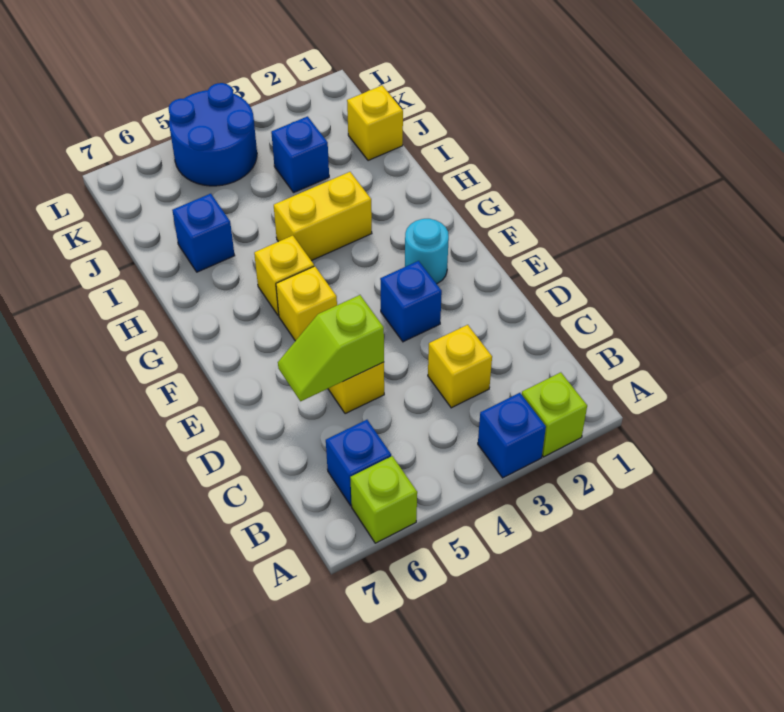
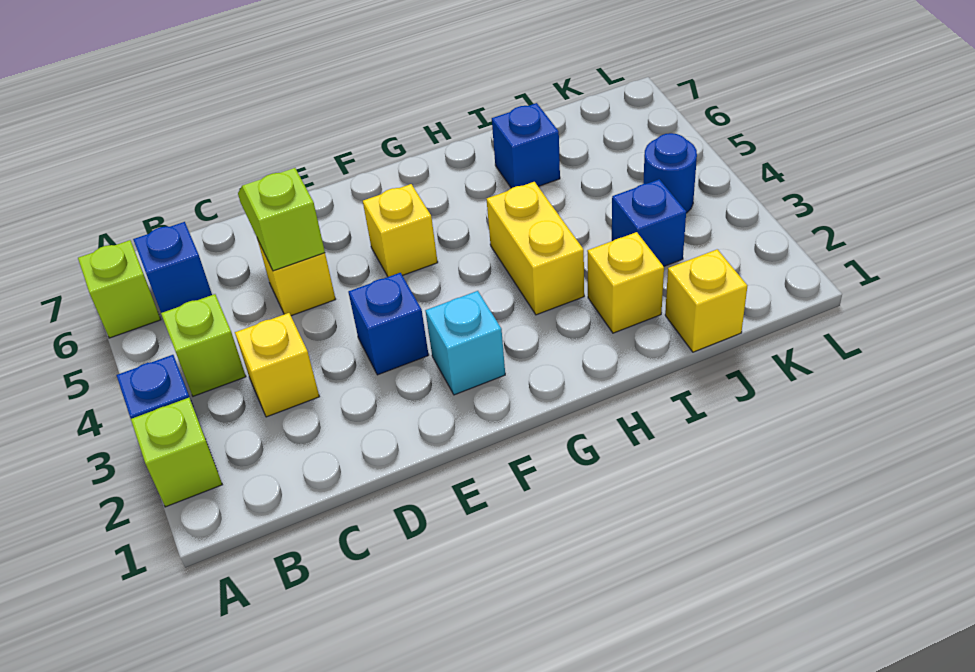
none -> lime 1x1 brick [161,294,246,396]
cyan 1x1 round brick [405,219,449,284] -> cyan 1x1 brick [425,291,505,395]
yellow 1x1 brick [254,236,314,316] -> yellow 1x1 brick moved to [587,232,664,333]
blue 2x2 round brick [168,83,257,186] -> blue 1x1 round brick [643,133,697,213]

